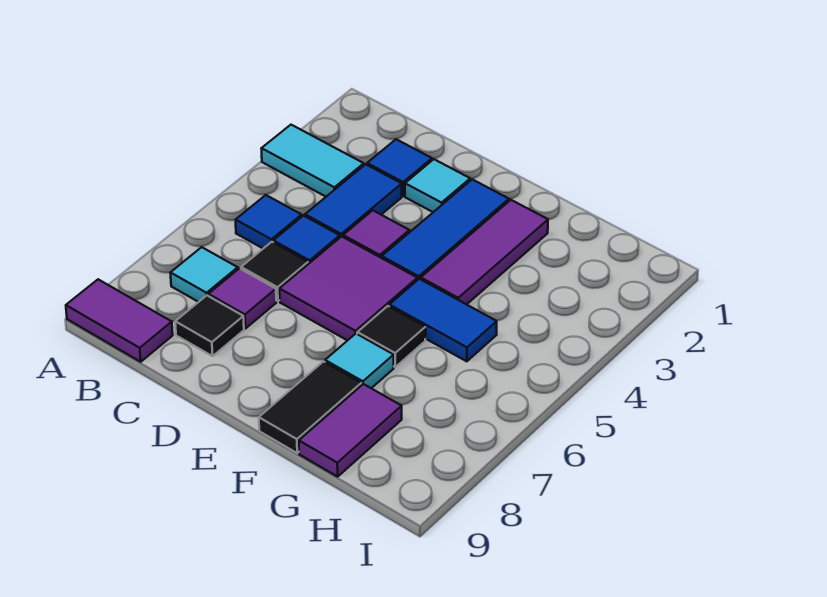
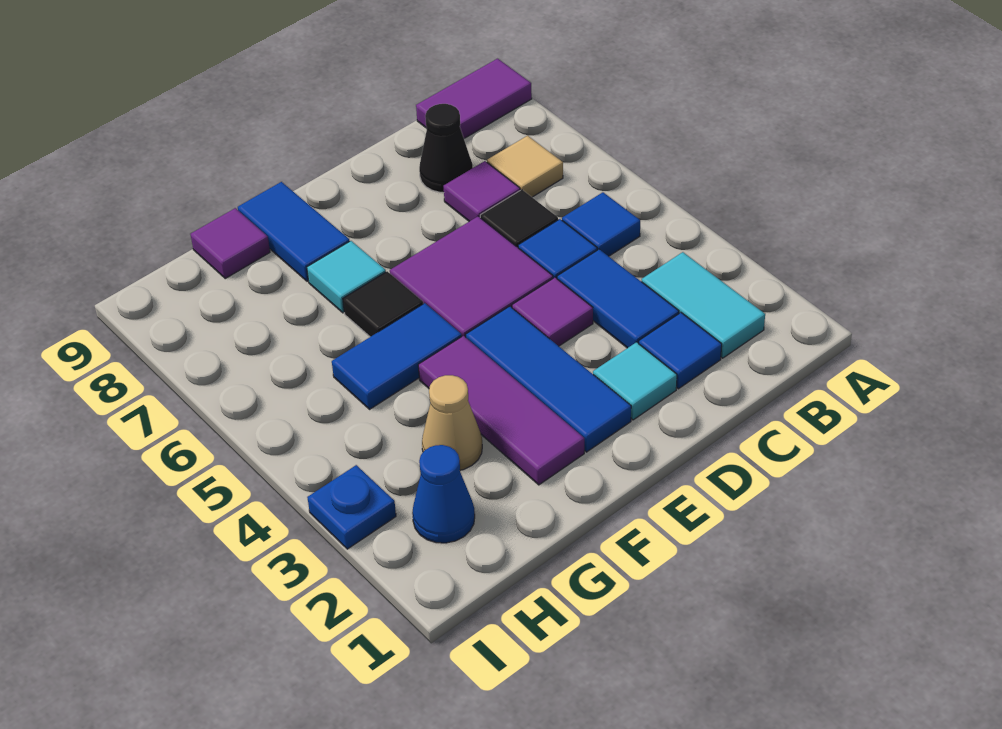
cyan 1x2 tile [261,125,364,197] -> cyan 1x2 tile turned to [642,252,765,358]
cyan 1x1 tile [170,247,238,302] -> tan 1x1 tile [487,136,563,197]
black 1x1 tile [175,296,244,356] -> black 1x1 cone [419,104,473,193]
black 1x2 tile [259,362,361,453] -> blue 1x2 tile [238,182,350,281]
none -> tan 1x1 cone [422,375,482,470]
purple 1x2 tile [299,384,402,477] -> purple 1x1 tile [190,208,270,278]
none -> blue 1x1 cone [412,445,475,543]
none -> blue 1x1 plate [307,465,396,549]

